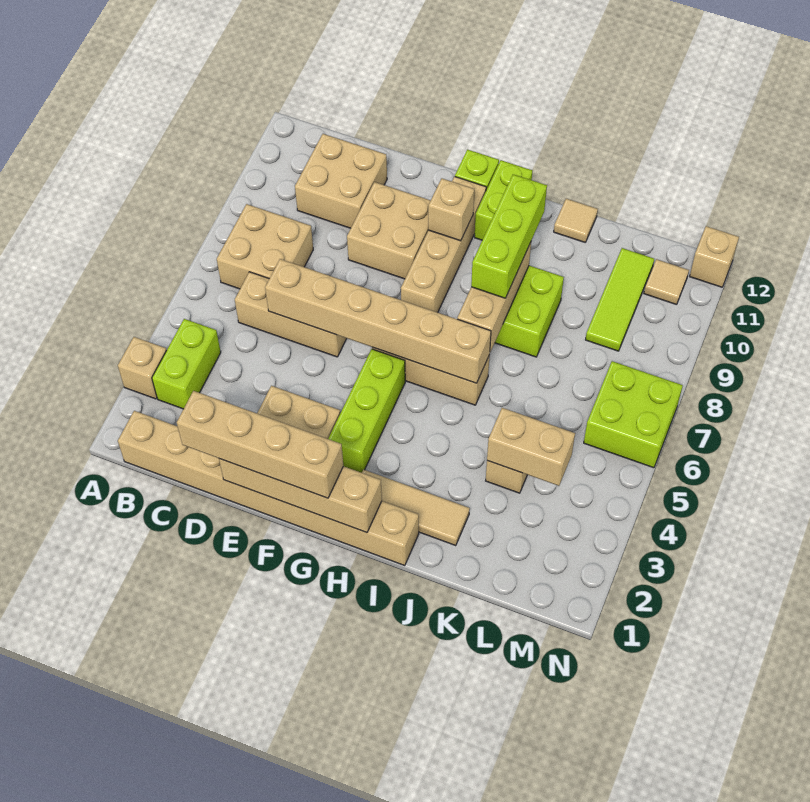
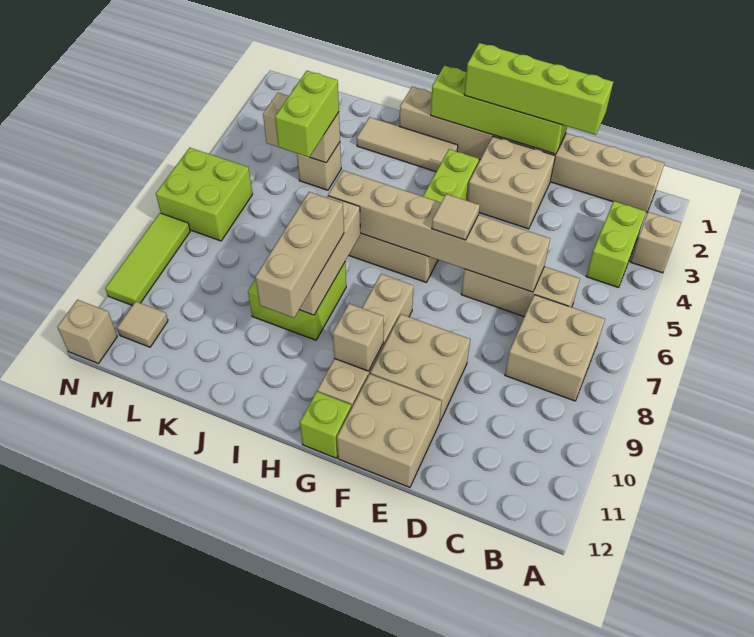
tan 2x2 brick [295,134,387,228] -> tan 2x2 brick moved to [337,374,442,487]
tan 1x4 brick [177,391,343,498] -> lime 1x4 brick [464,43,613,135]
tan 1x4 brick [219,459,382,533] -> lime 1x4 brick [431,66,567,154]
lime 1x2 brick [475,160,532,240] -> lime 1x2 brick moved to [275,71,339,157]
lime 1x3 brick [471,174,547,298] -> tan 1x3 brick [255,192,344,318]
tan 1x1 tile [554,199,598,242] -> tan 1x1 tile moved to [432,194,480,240]
lime 1x3 tile [586,248,654,351] -> lime 1x3 tile moved to [105,213,190,305]

